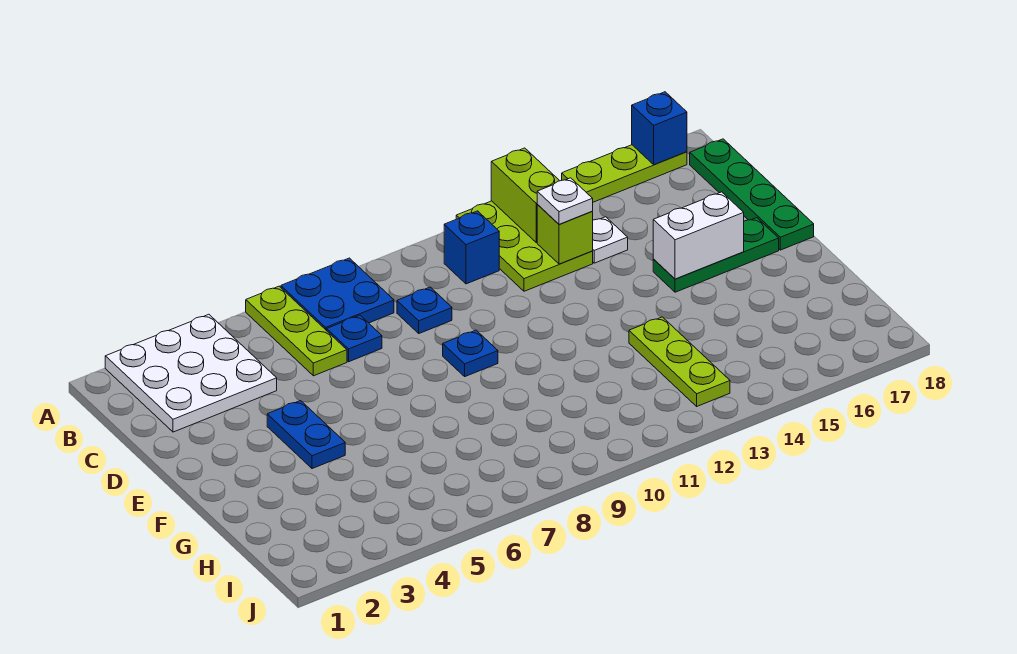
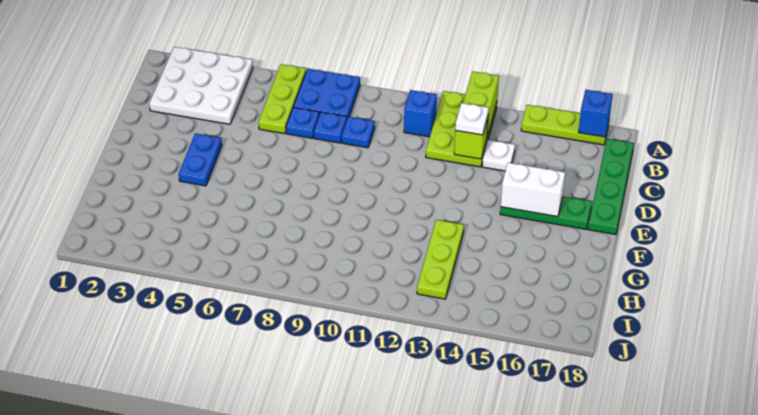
blue 1x1 plate [443,330,498,376] -> blue 1x1 plate moved to [314,112,347,143]

